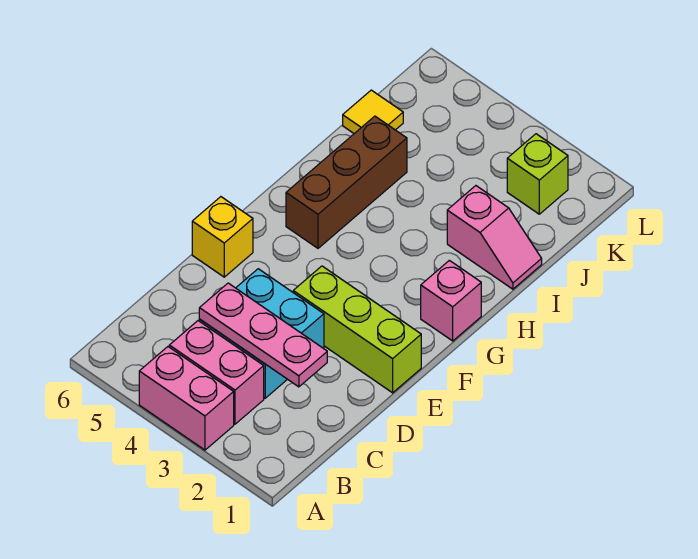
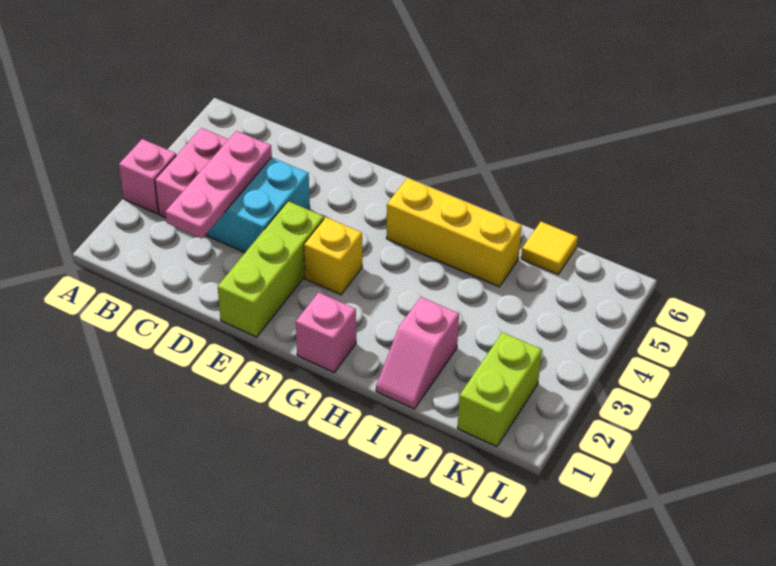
pink 1x2 brick [139,347,234,450] -> pink 1x1 brick [119,139,176,214]
yellow 1x1 brick [192,197,253,277] -> yellow 1x1 brick moved to [304,217,362,295]
brown 1x3 brick [286,116,407,248] -> yellow 1x3 brick [386,178,522,287]
lime 1x1 brick [507,134,568,214] -> lime 1x2 brick [457,332,542,447]

